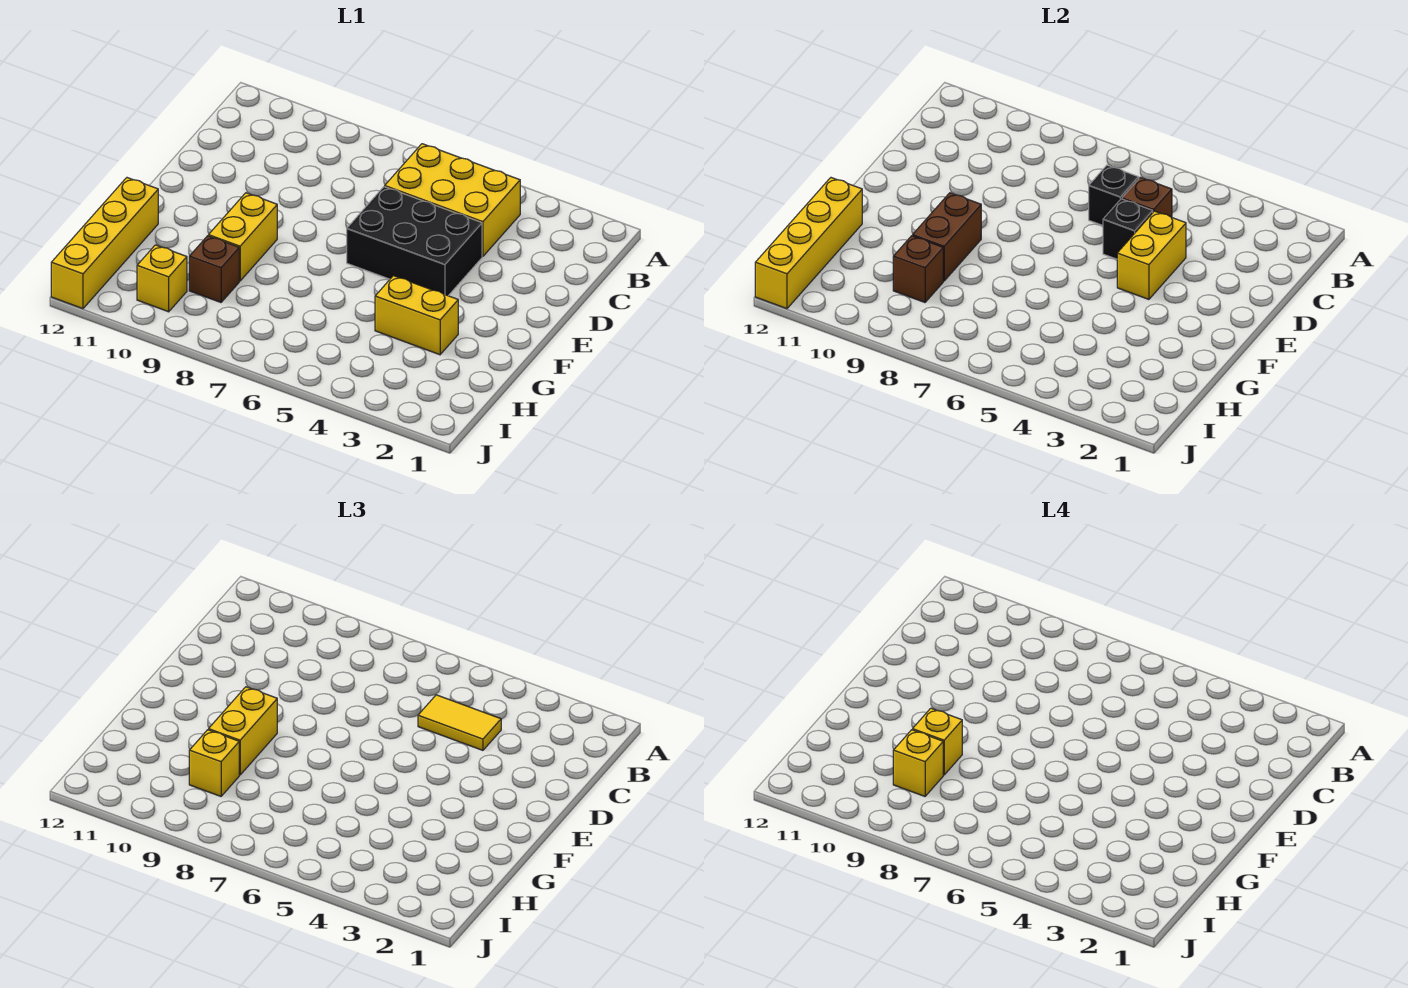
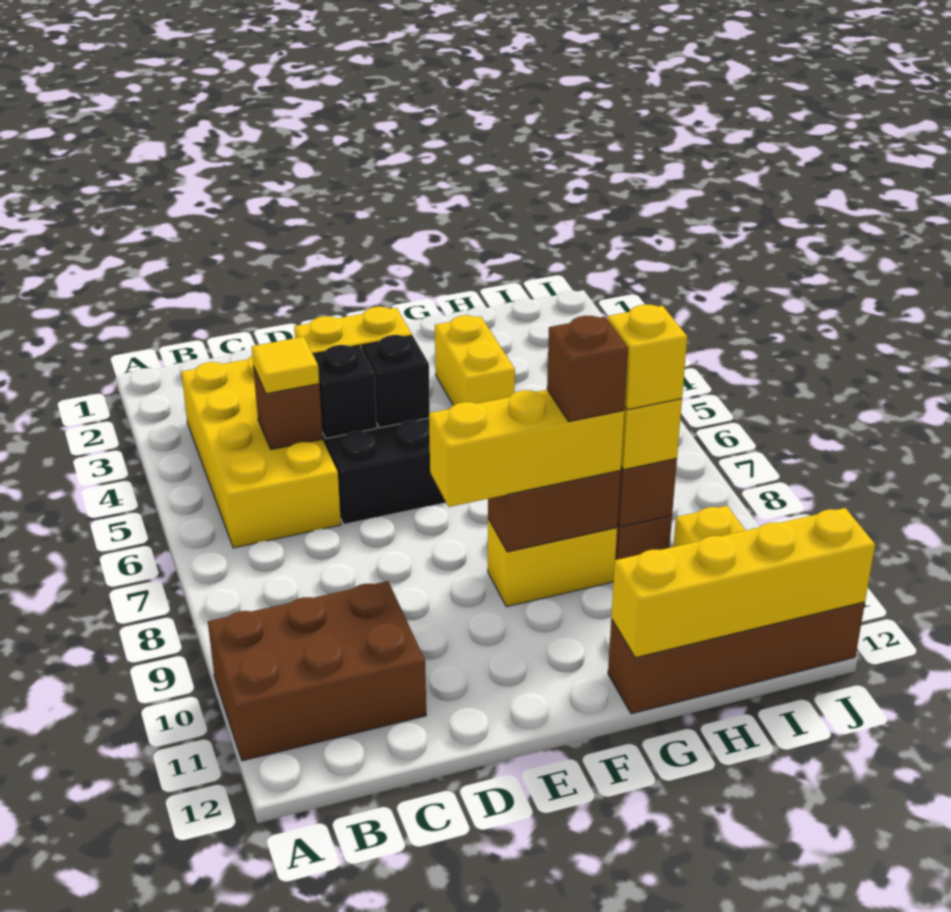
none -> brown 2x3 brick [208,581,426,761]
yellow 2x3 brick [385,144,520,256] -> yellow 2x4 brick [181,356,341,548]
yellow 1x2 tile [418,695,501,750] -> yellow 1x1 tile [252,337,319,394]
black 1x1 brick [1089,165,1139,225] -> black 1x1 brick moved to [362,335,430,428]
yellow 1x2 brick [209,687,277,775] -> yellow 1x3 brick [429,390,624,507]
yellow 1x1 brick [913,708,962,775] -> brown 1x1 brick [547,316,628,422]
yellow 1x4 brick [51,178,158,309] -> brown 1x4 brick [608,602,865,714]

